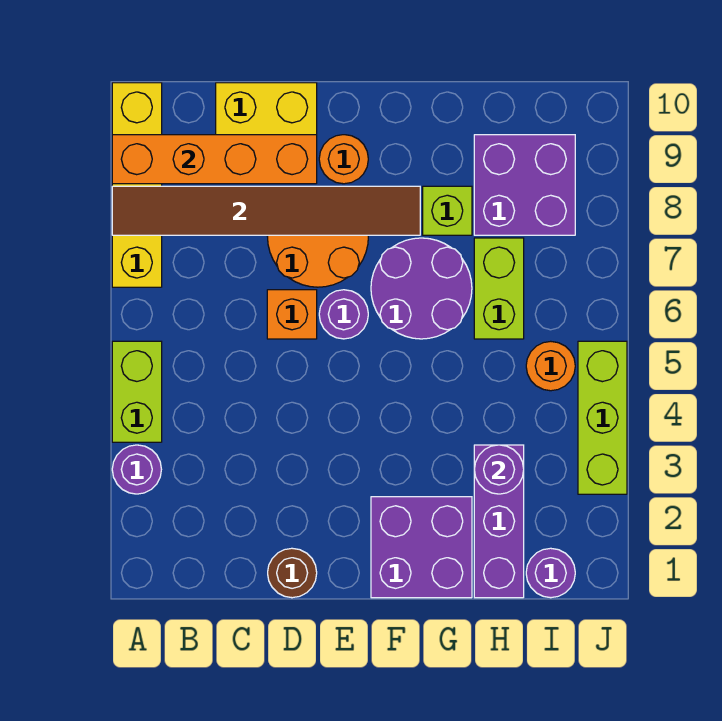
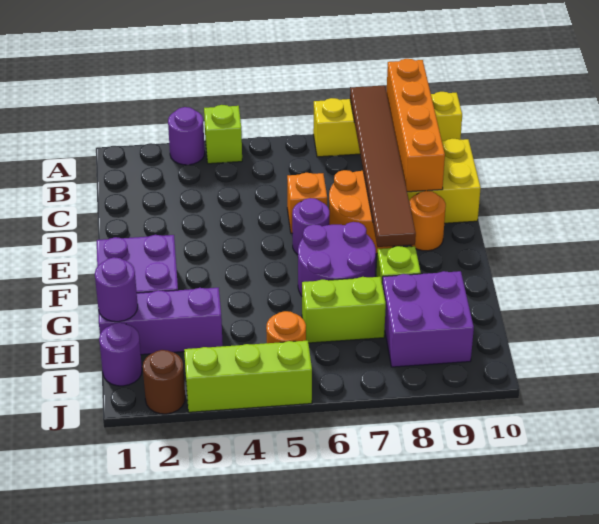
lime 1x2 brick [112,341,162,442] -> lime 1x1 brick [204,105,242,164]
brown 1x1 round brick [268,548,317,598] -> brown 1x1 round brick moved to [143,350,185,414]
purple 1x1 round brick [474,445,524,494] -> purple 1x1 round brick moved to [95,257,138,322]

